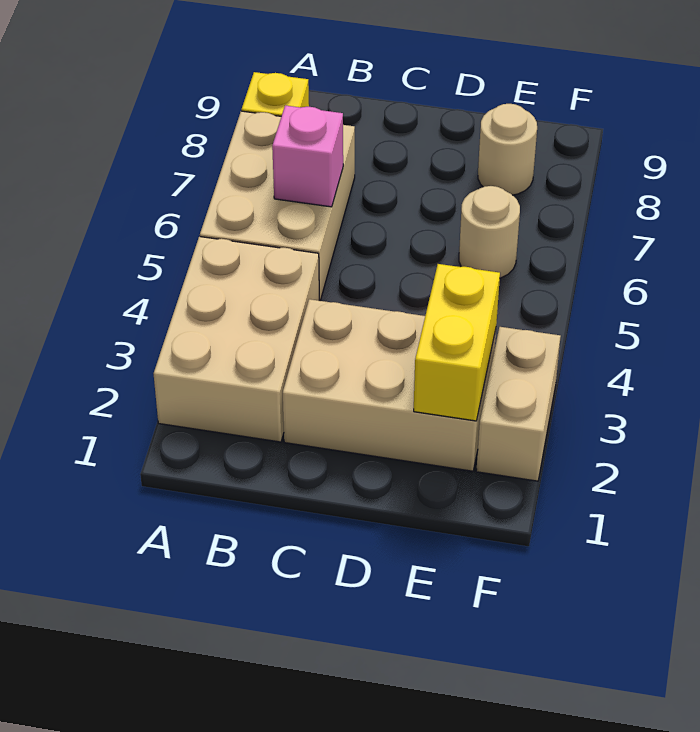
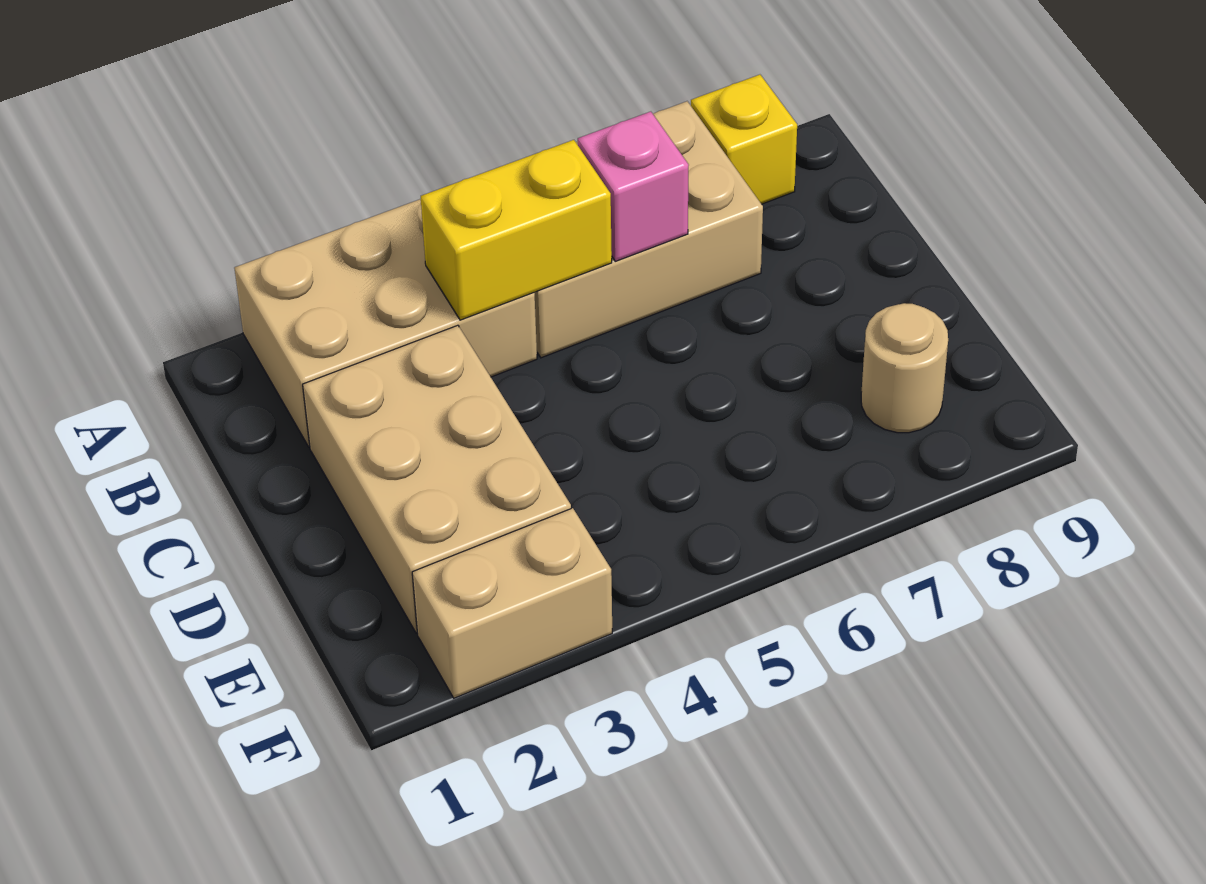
yellow 1x2 brick [414,264,500,421] -> yellow 1x2 brick moved to [421,140,612,320]
tan 1x1 round brick [459,186,520,278] -> none

